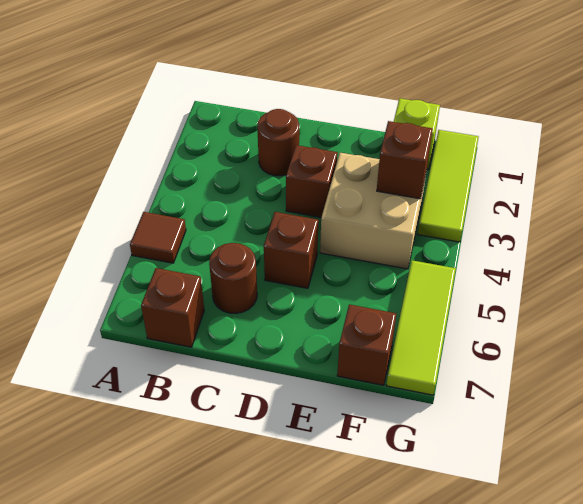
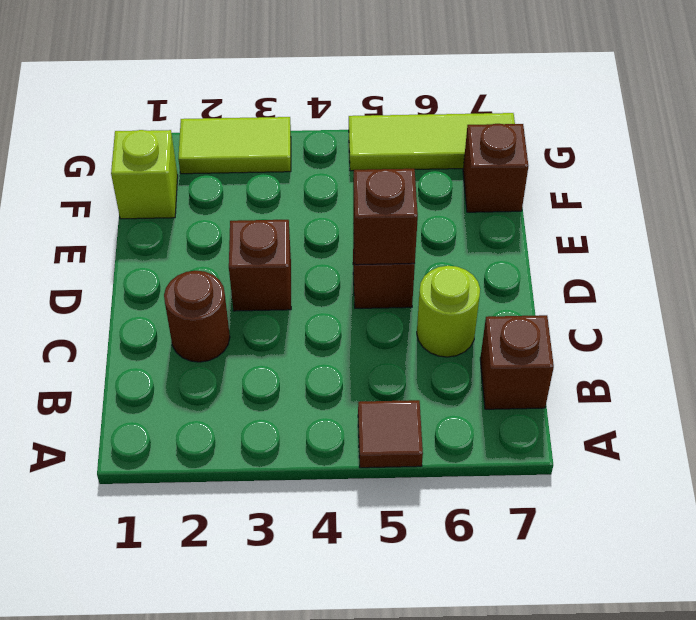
brown 1x1 round brick [209,243,257,313] -> lime 1x1 round brick [417,266,480,357]
tan 2x2 brick [320,153,427,269] -> none
brown 1x1 brick [377,121,433,199] -> brown 1x1 brick moved to [353,169,418,265]
lime 1x3 tile [418,130,478,242] -> lime 1x2 tile [178,117,291,174]

